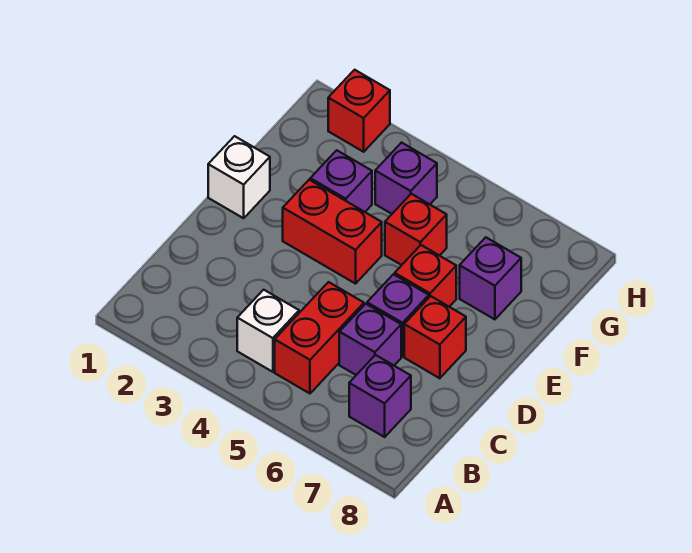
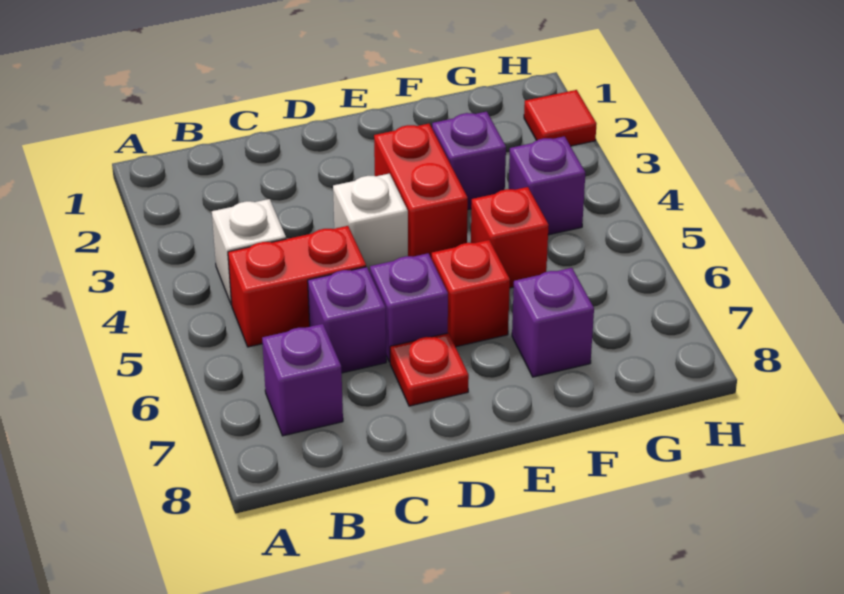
red 1x1 brick [404,296,466,378] -> red 1x1 plate [390,333,469,406]
white 1x1 brick [208,136,270,218] -> white 1x1 brick moved to [333,174,408,272]
red 1x1 brick [328,70,390,152] -> red 1x1 tile [524,90,597,146]

